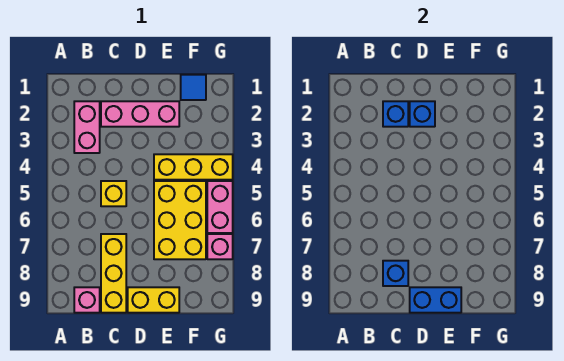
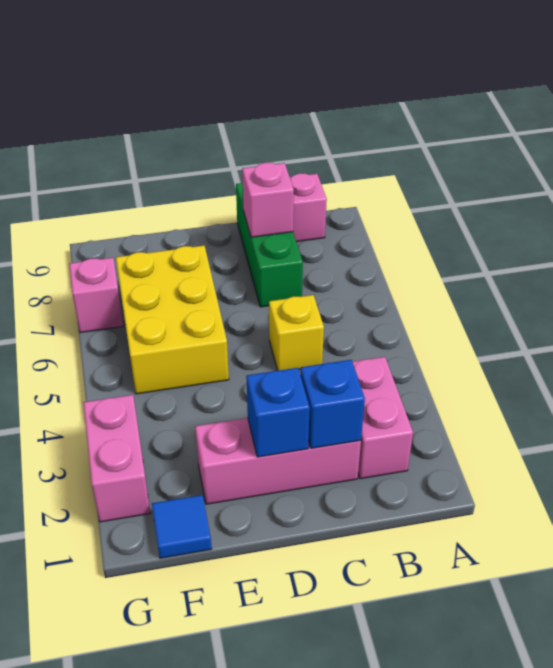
yellow 1x3 brick [101,234,126,313] -> green 1x3 brick [236,183,303,307]
blue 1x1 brick [383,261,408,286] -> pink 1x1 brick [242,163,294,237]
yellow 1x2 brick [128,287,179,313] -> none
blue 1x2 brick [410,287,461,313] -> none
yellow 1x3 brick [154,154,233,180] -> none
pink 1x2 brick [207,181,233,233] -> pink 1x2 brick moved to [83,395,150,522]

